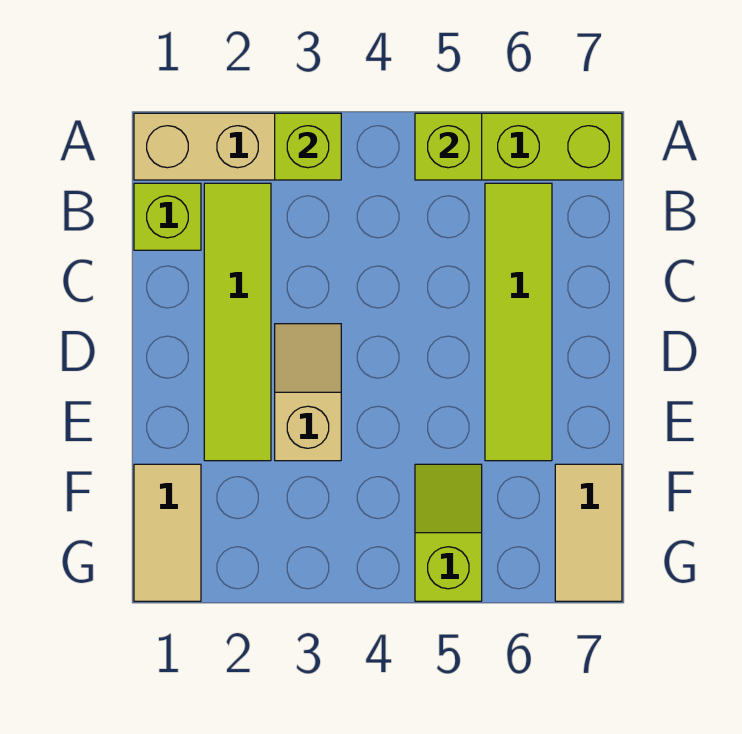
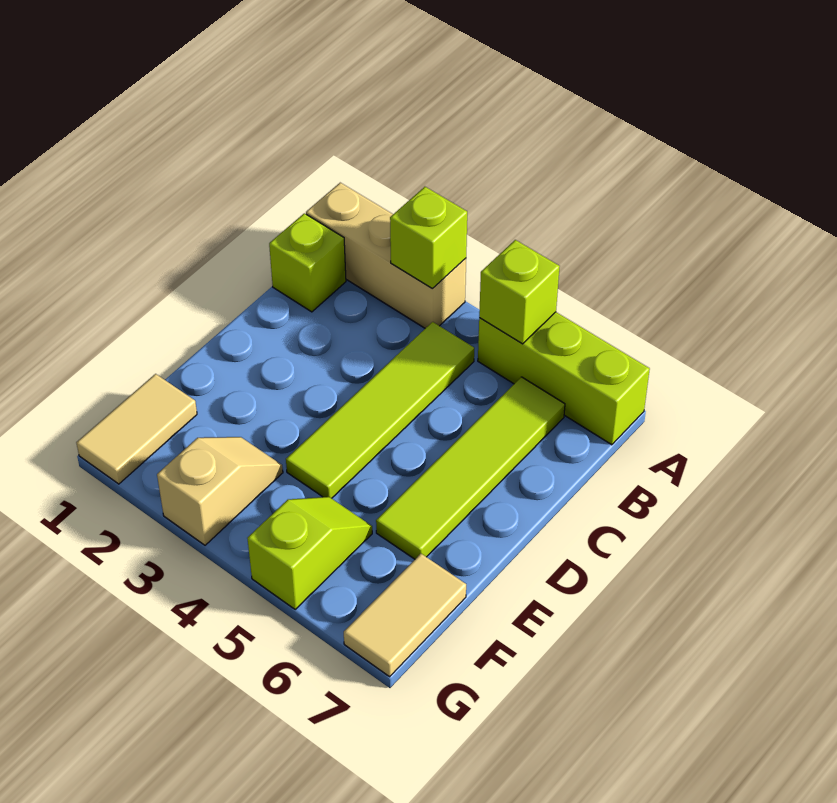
lime 1x4 tile [204,183,271,461] -> lime 1x4 tile moved to [286,322,474,498]
tan 1x2 slope [275,324,341,461] -> tan 1x2 slope moved to [157,437,283,545]

